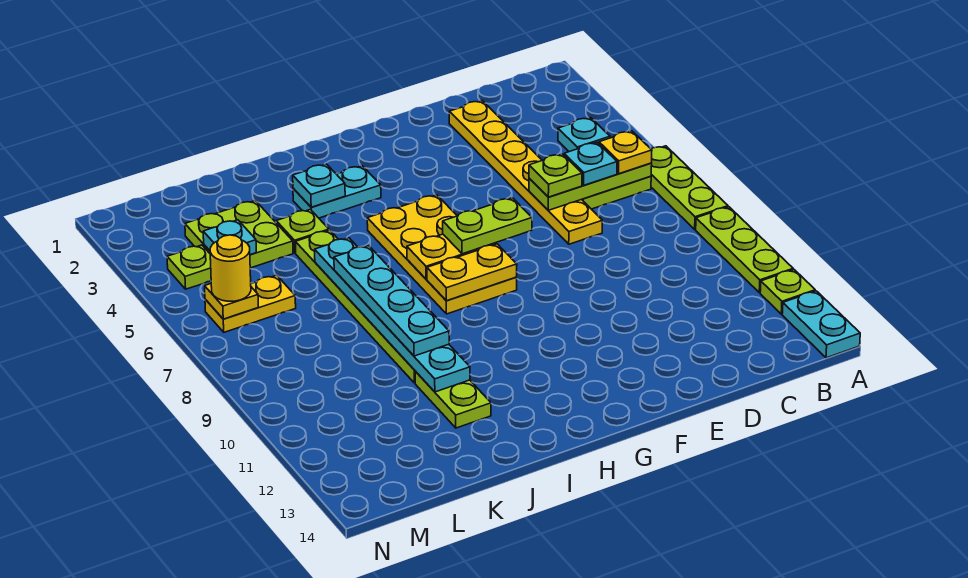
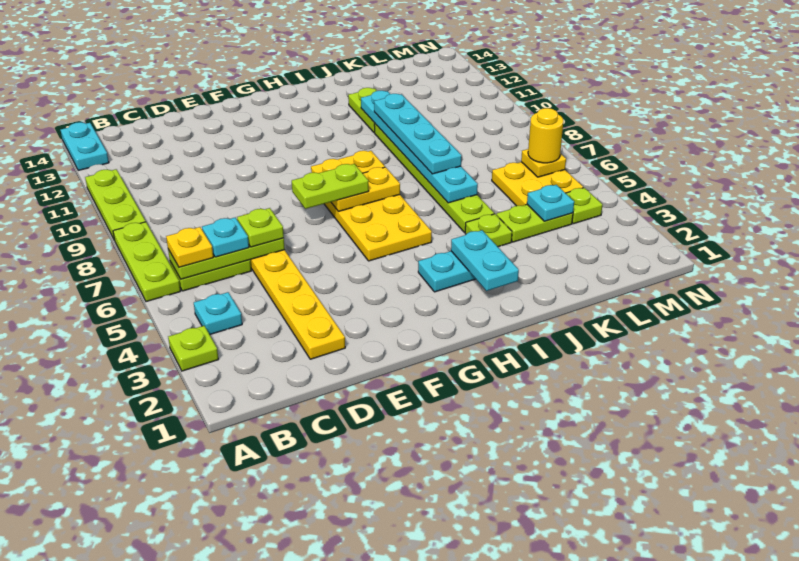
lime 1x1 plate [760,270,815,314] -> lime 1x1 plate moved to [168,326,219,371]
cyan 1x1 plate [293,164,345,207] -> cyan 1x2 plate [451,230,519,291]
lime 2x2 plate [185,201,293,268] -> lime 1x2 plate [497,205,573,242]
yellow 1x2 plate [205,275,296,332] -> yellow 2x2 plate [492,162,583,206]

